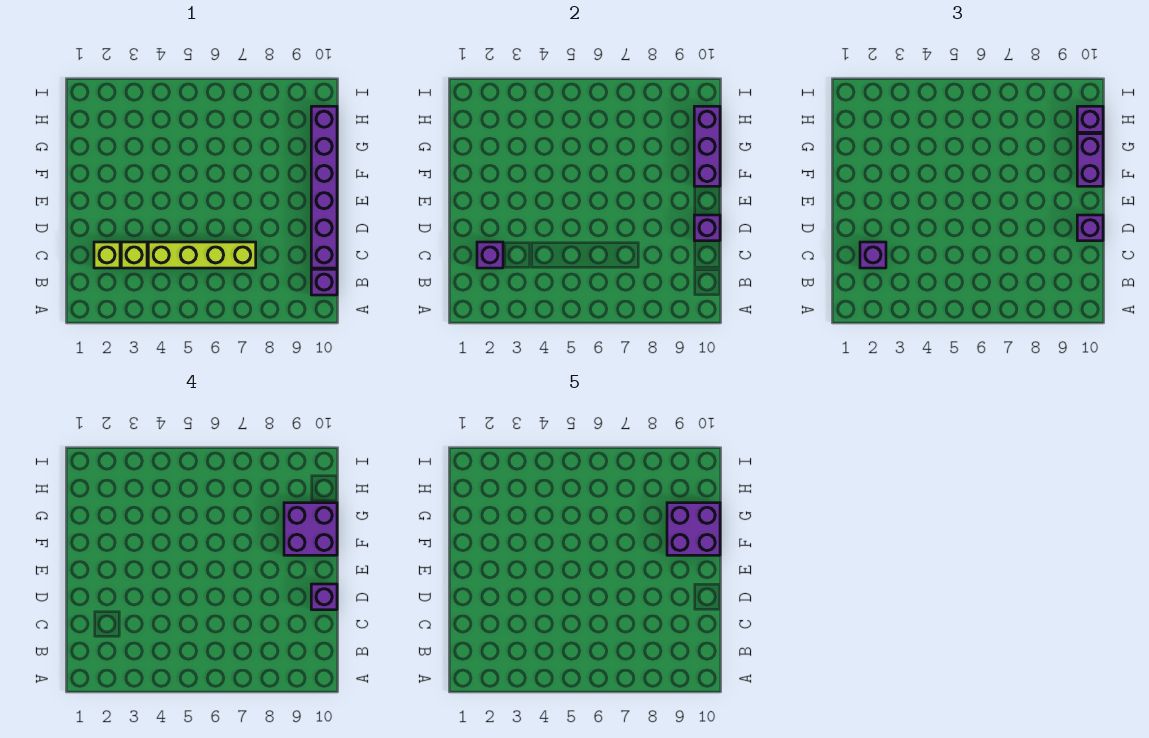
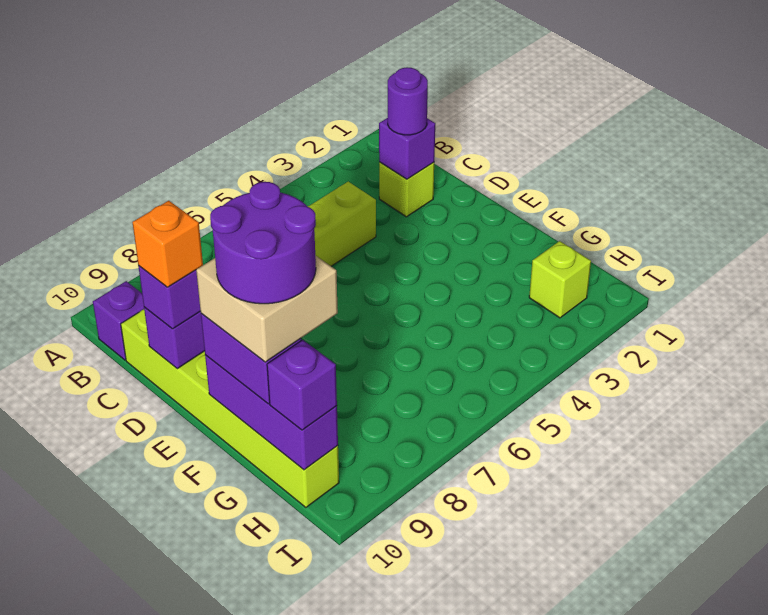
purple 1x1 brick [860,242,886,268] -> purple 1x1 round brick [388,67,428,135]
lime 1x1 brick [121,242,147,268] -> lime 1x1 brick moved to [529,241,591,318]
purple 1x6 brick [311,106,337,268] -> lime 1x6 brick [121,309,339,507]
purple 1x1 brick [311,584,337,610] -> orange 1x1 brick [132,201,203,287]
purple 2x2 brick [284,503,337,555] -> tan 2x2 brick [196,255,338,362]
purple 2x2 brick [667,503,720,555] -> purple 2x2 round brick [210,182,316,304]

